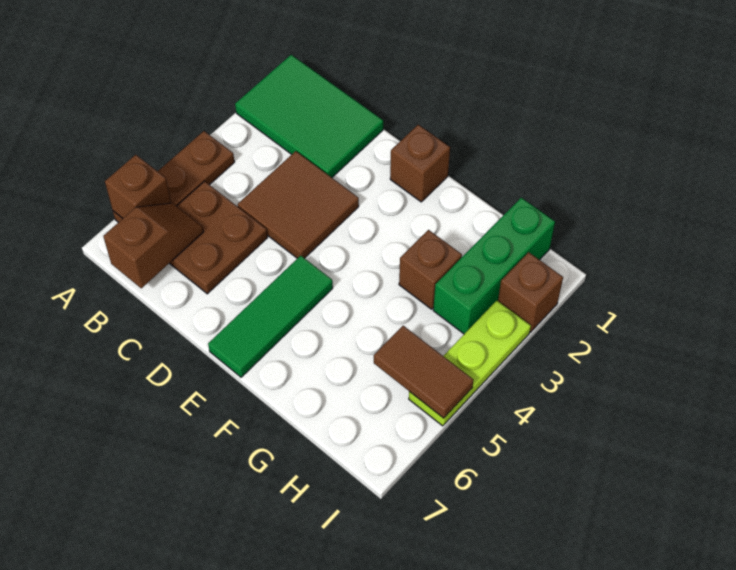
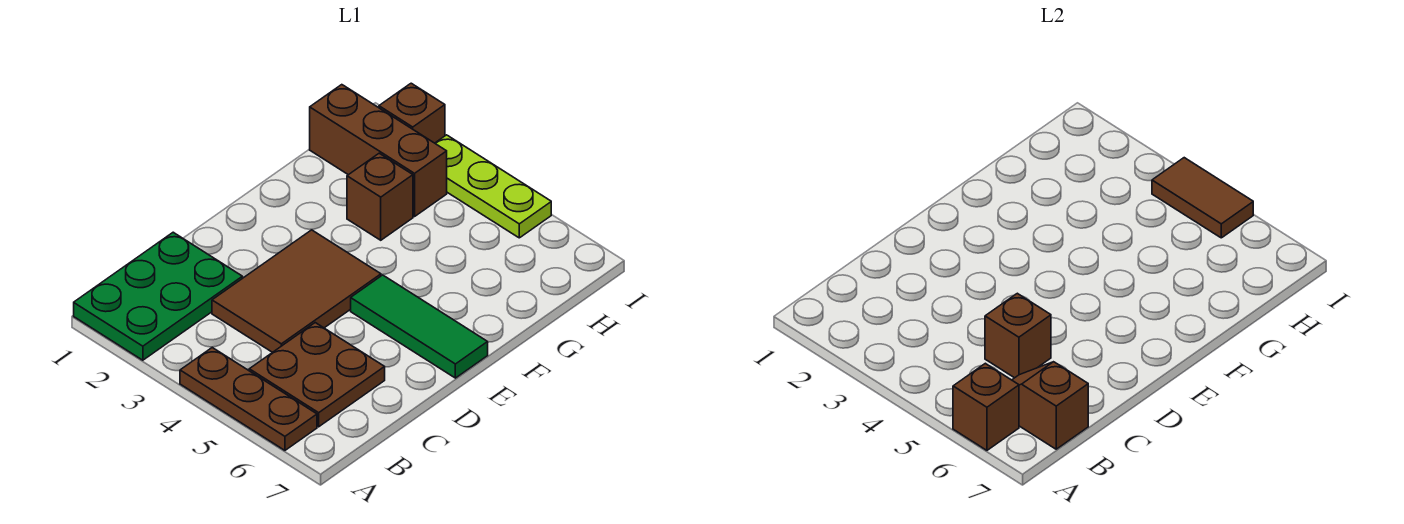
green 2x3 tile [235,55,383,177] -> green 2x3 plate [74,232,242,360]
brown 2x2 tile [238,151,359,258] -> brown 2x3 tile [212,230,381,352]
brown 1x1 brick [390,125,450,202] -> brown 1x1 brick moved to [985,293,1051,378]
green 1x3 brick [433,198,555,334] -> brown 1x3 brick [310,85,447,217]
brown 1x2 tile [374,326,473,418] -> brown 1x2 tile turned to [1152,158,1253,238]

